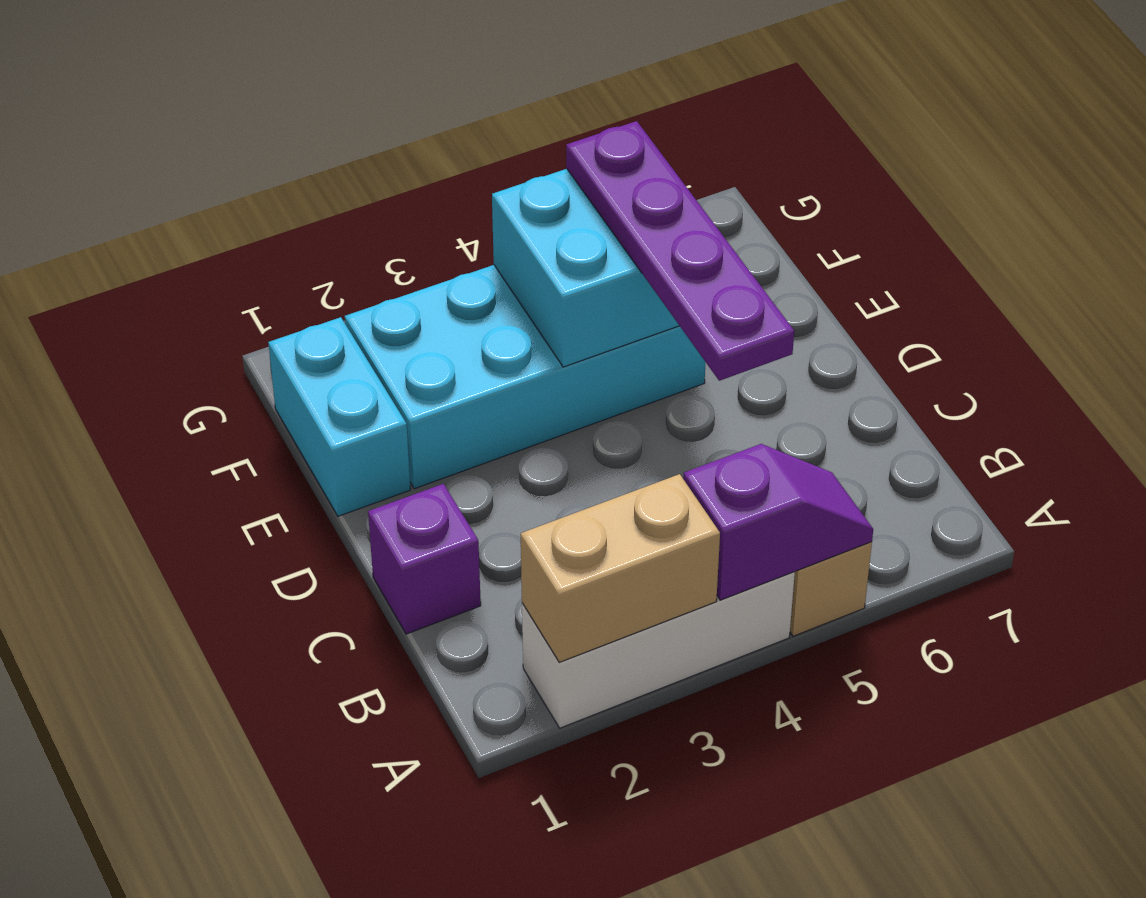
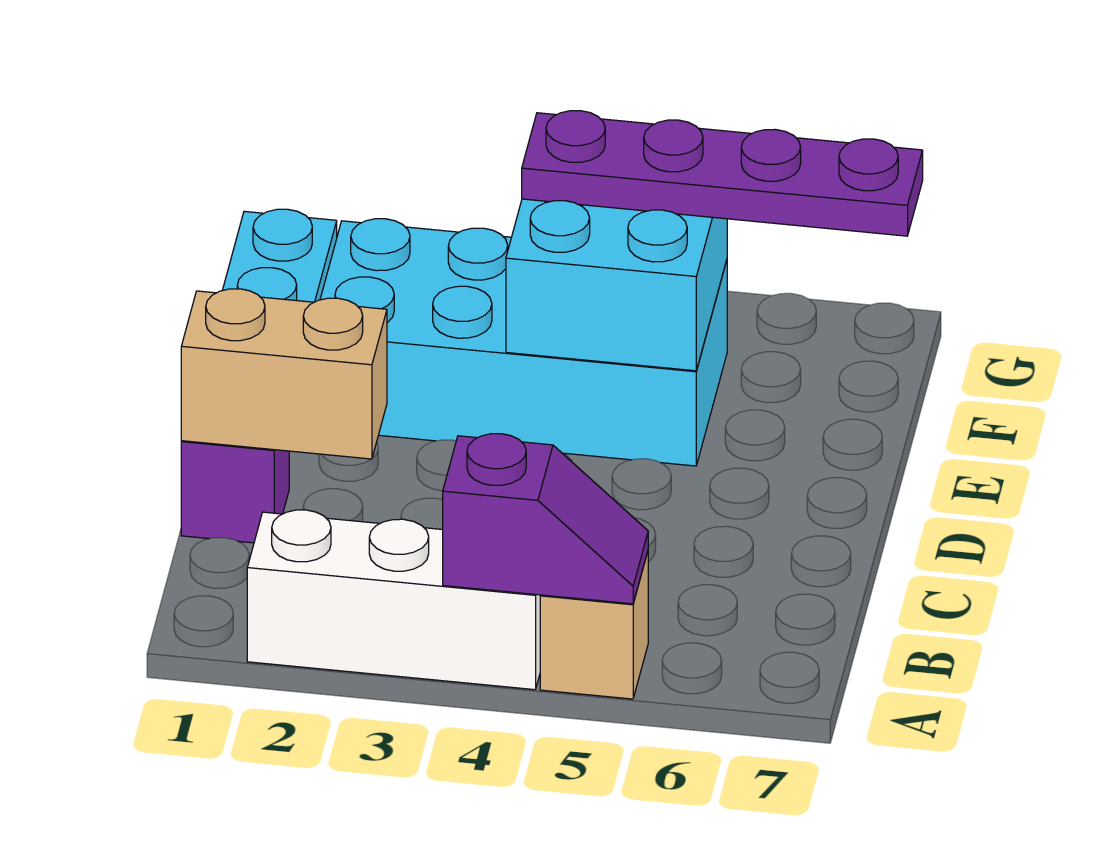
tan 1x2 brick [521,474,720,662] -> tan 1x2 brick moved to [181,289,387,459]
purple 1x4 plate [566,121,794,381] -> purple 1x4 plate turned to [522,111,923,236]

